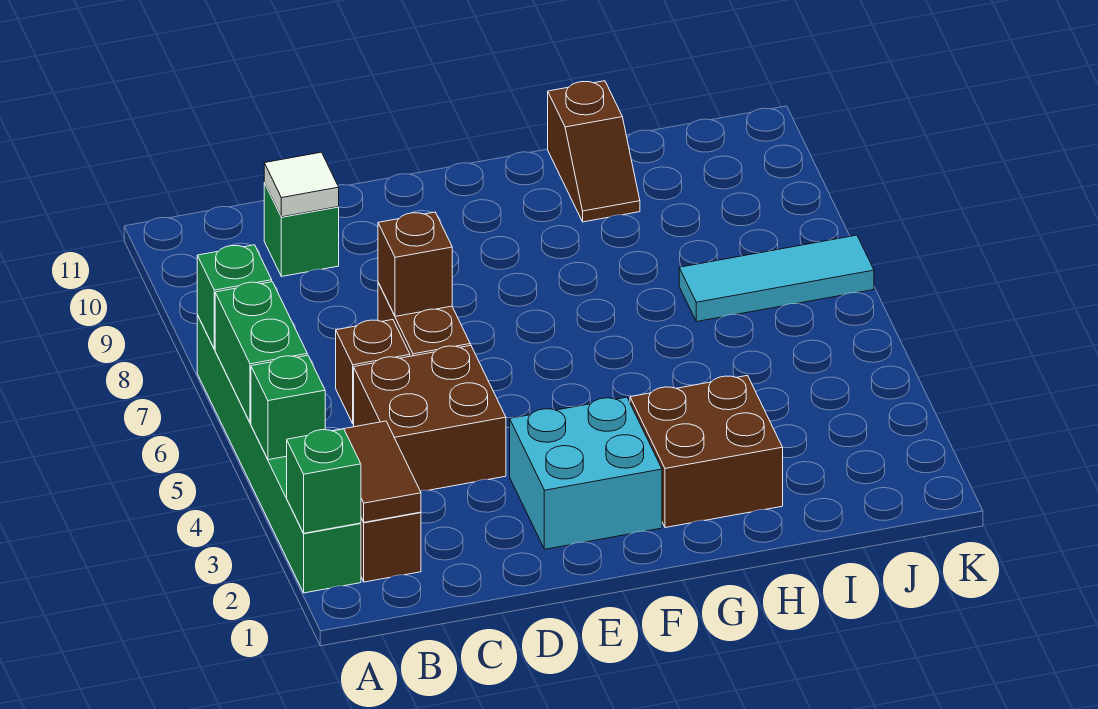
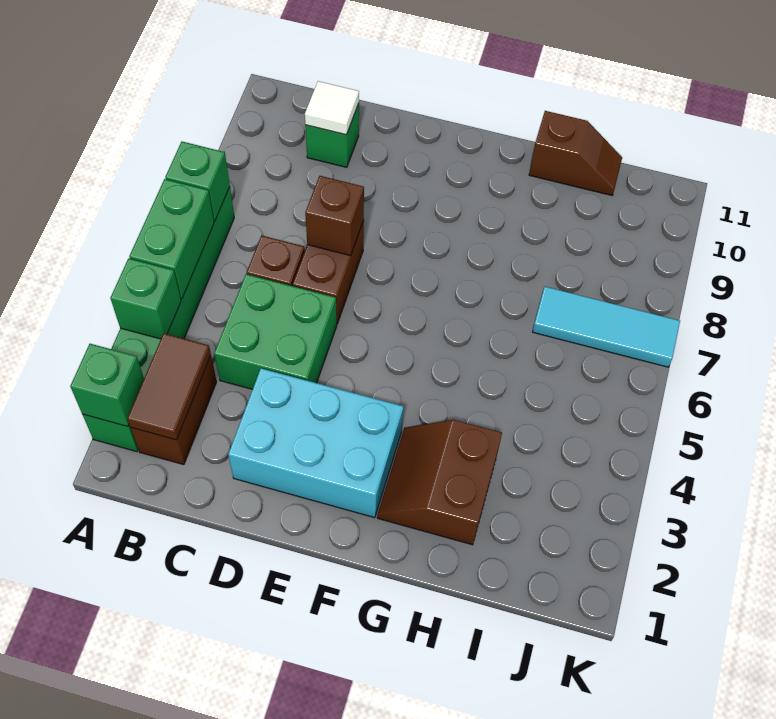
brown 2x2 brick [354,345,506,491] -> green 2x2 brick [214,274,337,389]
cyan 2x2 brick [510,397,662,549] -> cyan 2x3 brick [228,368,403,518]
brown 2x2 brick [630,376,783,528] -> brown 2x2 slope [377,420,502,545]
brown 1x2 slope [548,81,640,222] -> brown 1x2 slope turned to [529,111,622,195]

